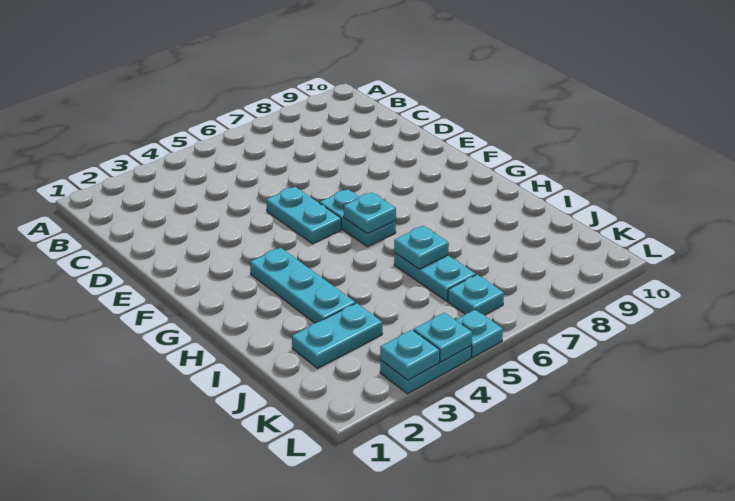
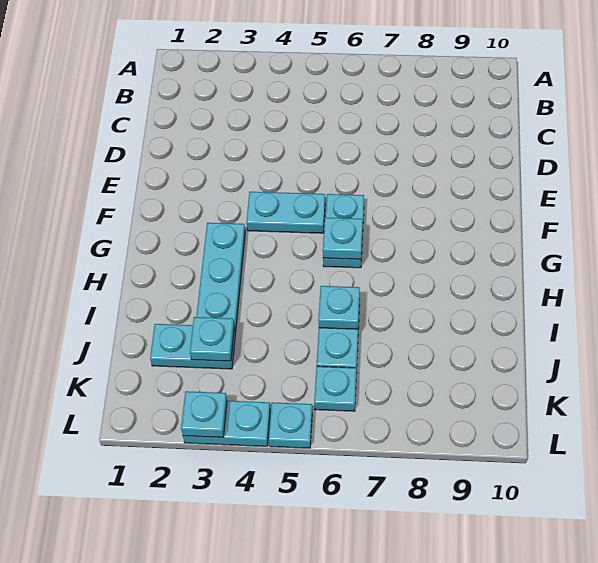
cyan 1x2 plate [266,187,341,244] -> cyan 1x2 plate turned to [246,192,325,233]
cyan 1x1 plate [414,313,472,362] -> cyan 1x1 plate moved to [190,317,234,361]

